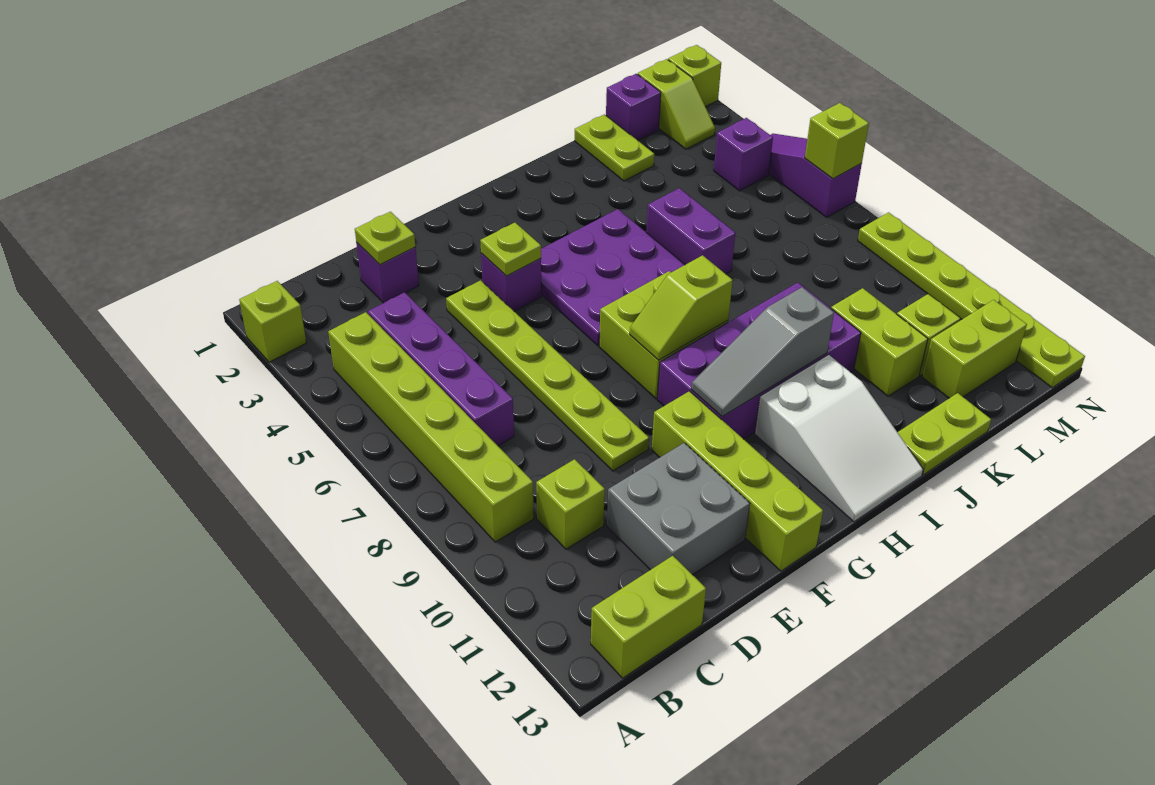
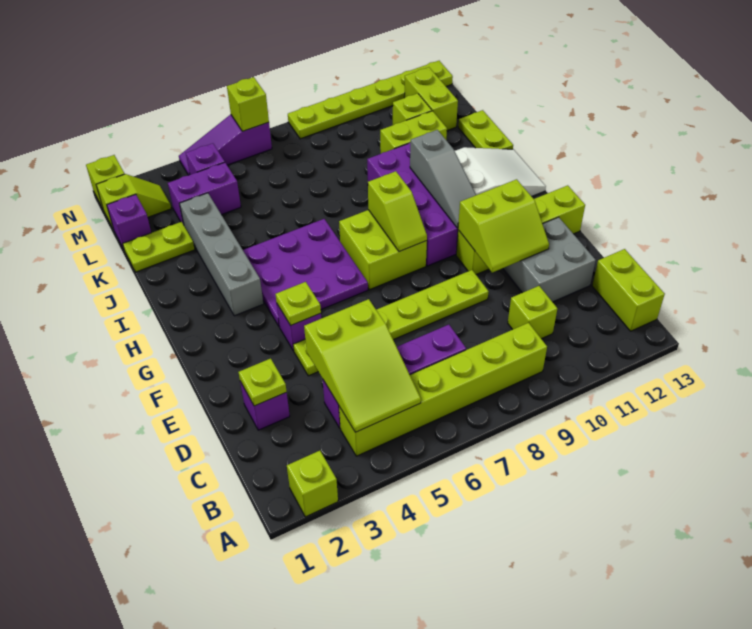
none -> lime 2x3 slope [304,299,421,432]
none -> lime 2x2 slope [458,179,549,273]
none -> grey 1x4 brick [180,193,263,316]
purple 1x2 brick [646,188,735,274] -> purple 1x2 brick moved to [168,163,241,224]

